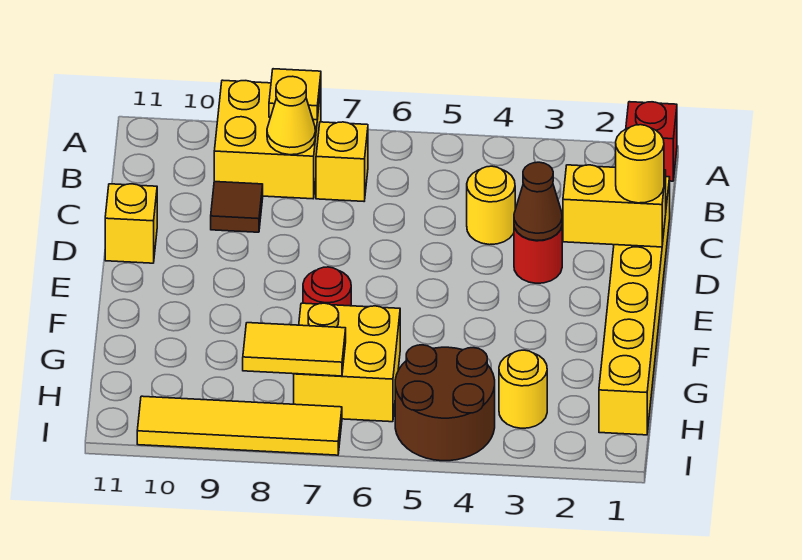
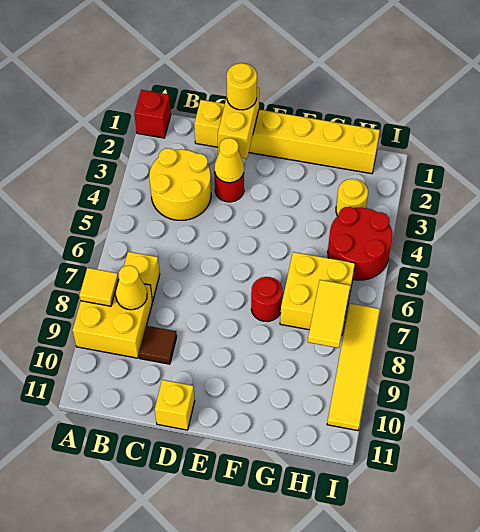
yellow 1x1 round brick [467,166,515,245] -> yellow 2x2 round brick [149,148,211,220]
brown 1x1 cone [514,162,562,240] -> yellow 1x1 cone [214,138,244,183]
brown 2x2 round brick [395,345,495,461] -> red 2x2 round brick [328,207,392,280]

